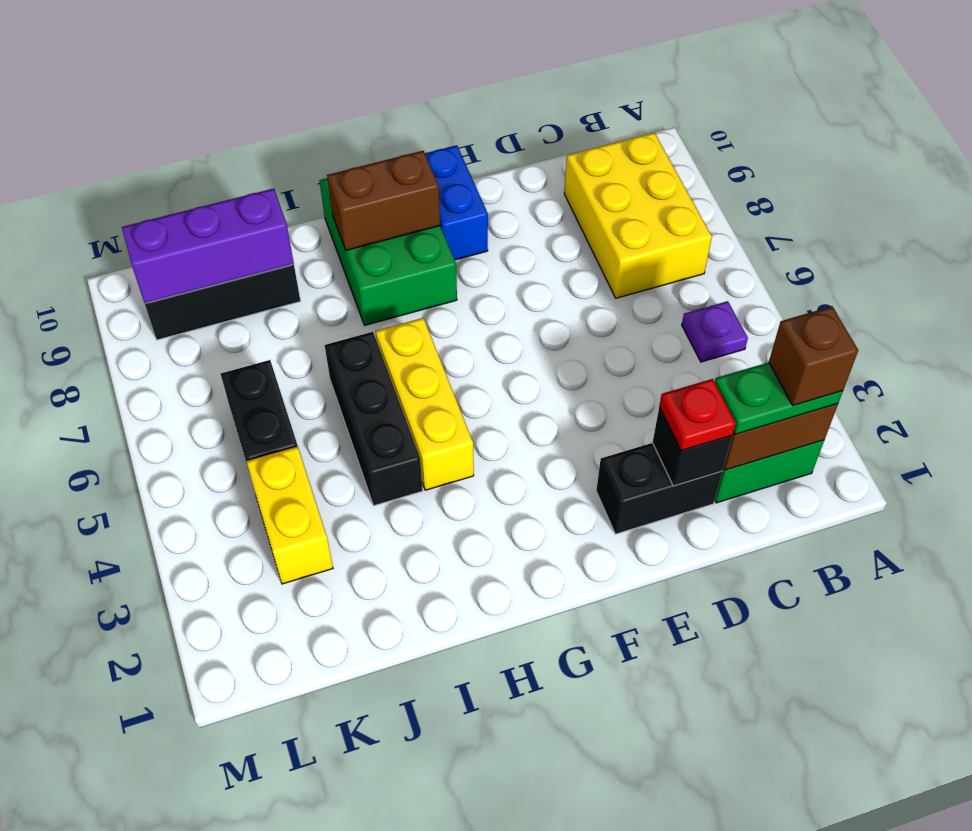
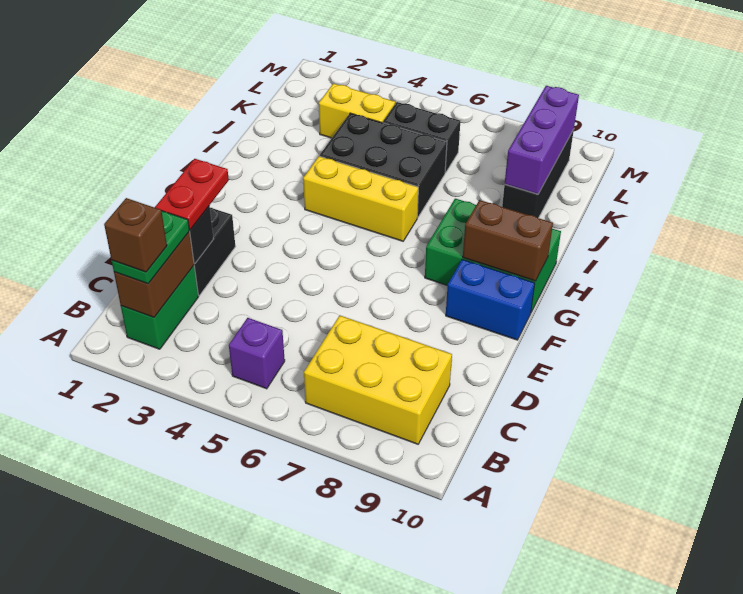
purple 1x1 plate [682,301,748,362] -> purple 1x1 brick [229,318,285,389]
red 1x1 plate [659,379,736,451] -> red 1x2 plate [155,159,229,230]
brown 1x2 brick [327,151,440,250] -> brown 1x2 brick turned to [463,200,553,281]
black 1x3 brick [325,332,423,505] -> black 2x3 brick [320,113,447,218]

